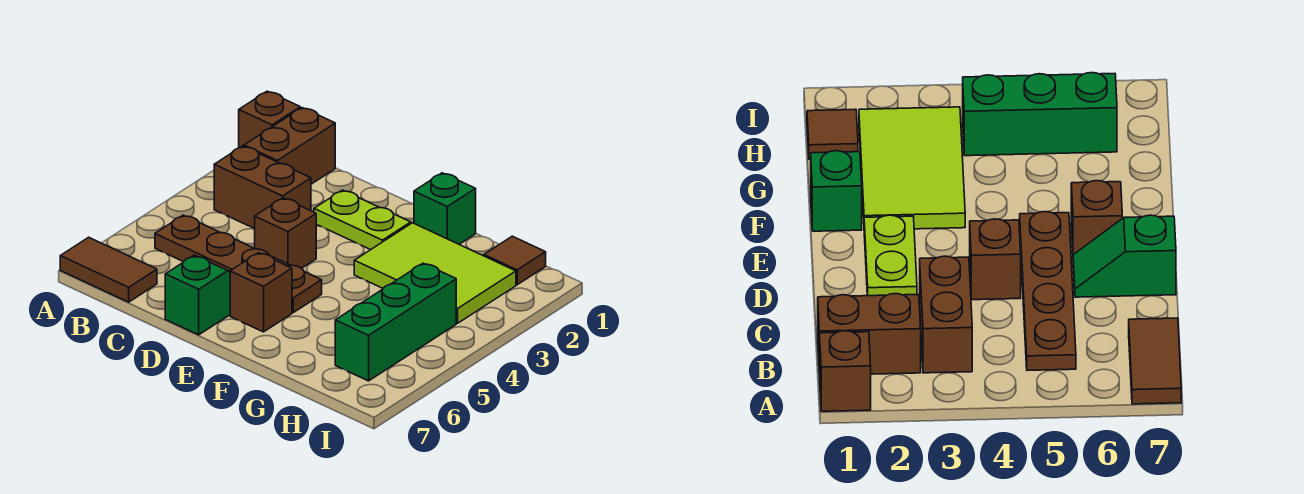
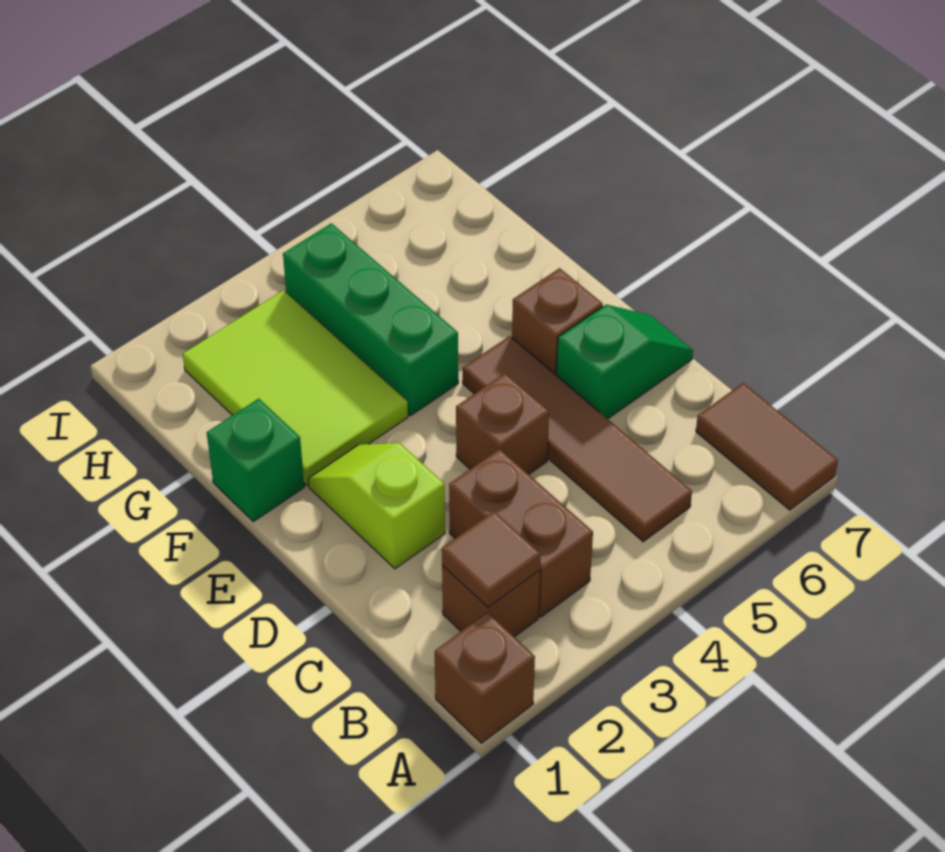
brown 1x2 brick [244,108,335,184] -> brown 1x1 brick [442,565,540,637]
brown 1x4 plate [155,215,322,313] -> brown 1x4 tile [463,336,692,542]
lime 1x2 plate [314,190,411,250] -> lime 1x2 slope [308,443,445,569]
green 1x2 slope [165,255,230,335] -> green 1x2 slope turned to [556,305,693,419]
brown 1x1 tile [484,236,546,285] -> brown 1x1 tile moved to [442,512,540,607]
green 1x3 brick [335,263,456,381] -> green 1x3 brick turned to [283,223,458,416]

